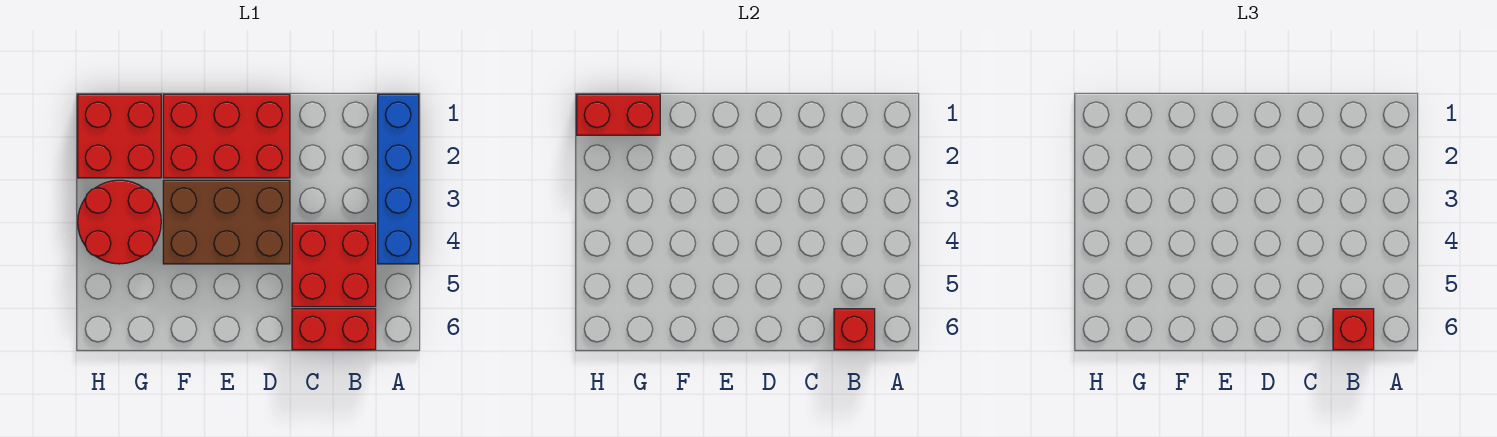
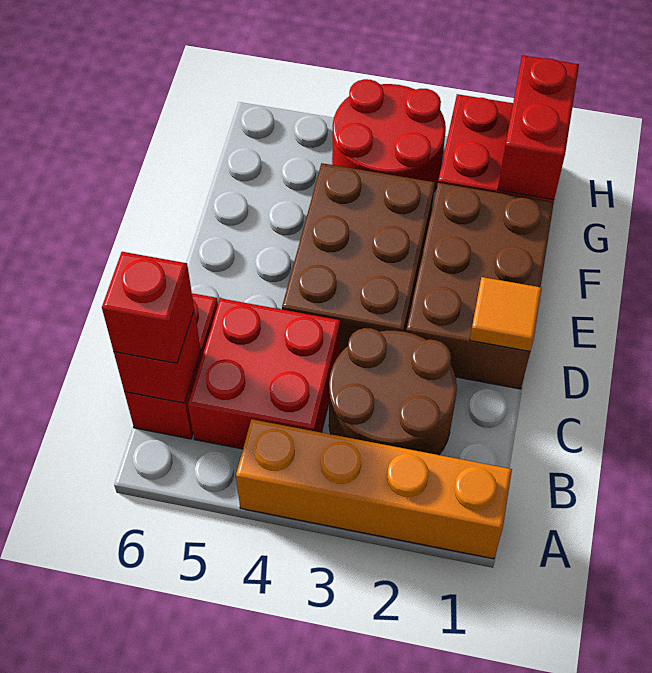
blue 1x4 brick [378,94,419,264] -> orange 1x4 brick [236,419,512,559]
none -> brown 2x2 round brick [329,328,457,455]
red 2x3 brick [163,94,290,178] -> brown 2x3 brick [406,183,554,389]
none -> orange 1x1 tile [470,277,542,351]

